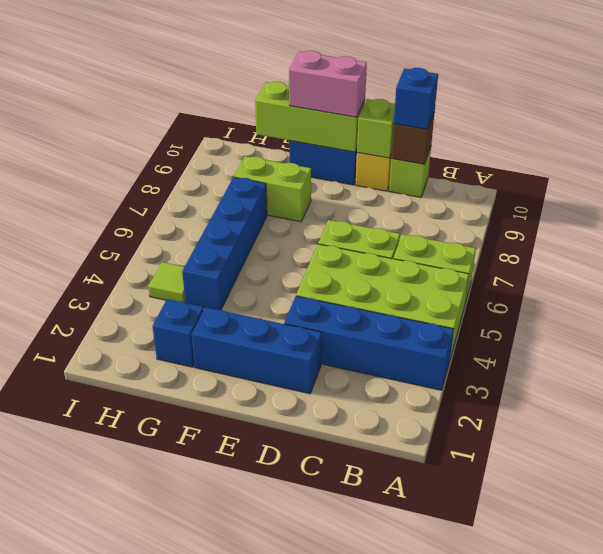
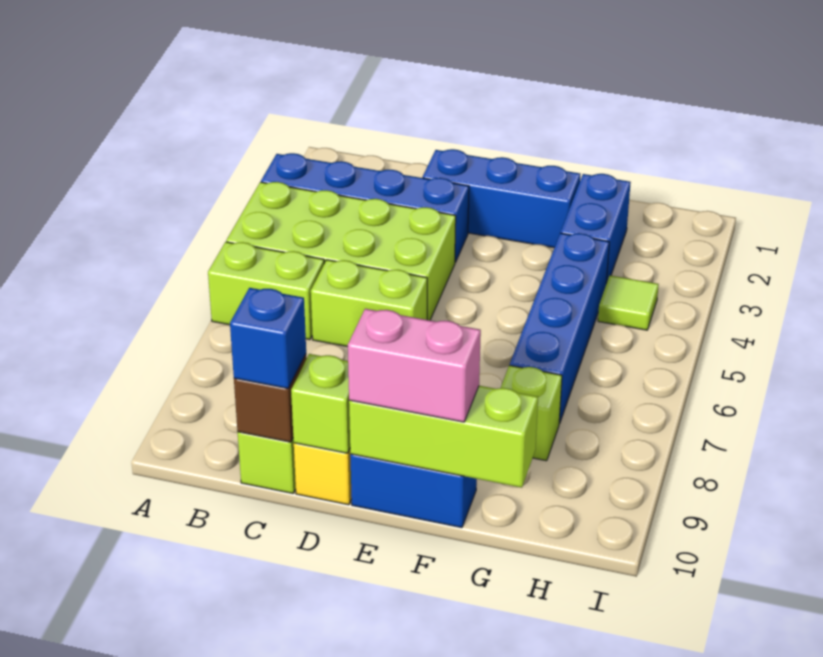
lime 1x2 brick [234,156,311,222] -> lime 1x1 brick [501,365,562,461]
blue 1x1 brick [152,299,204,367] -> blue 1x2 brick [561,174,631,283]

